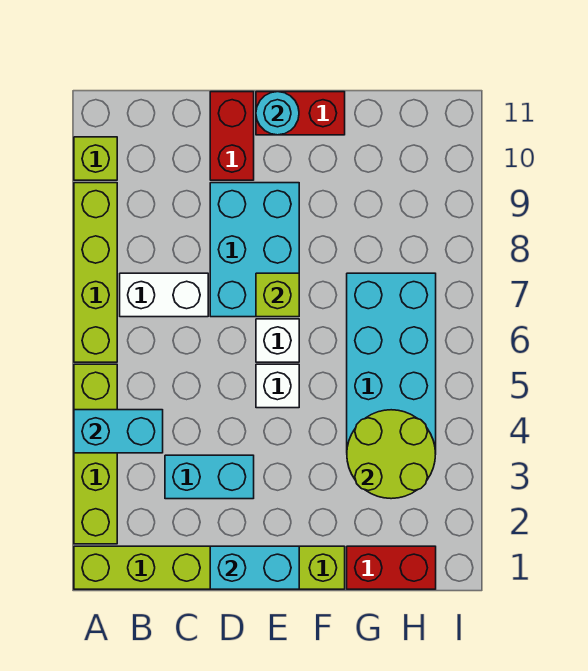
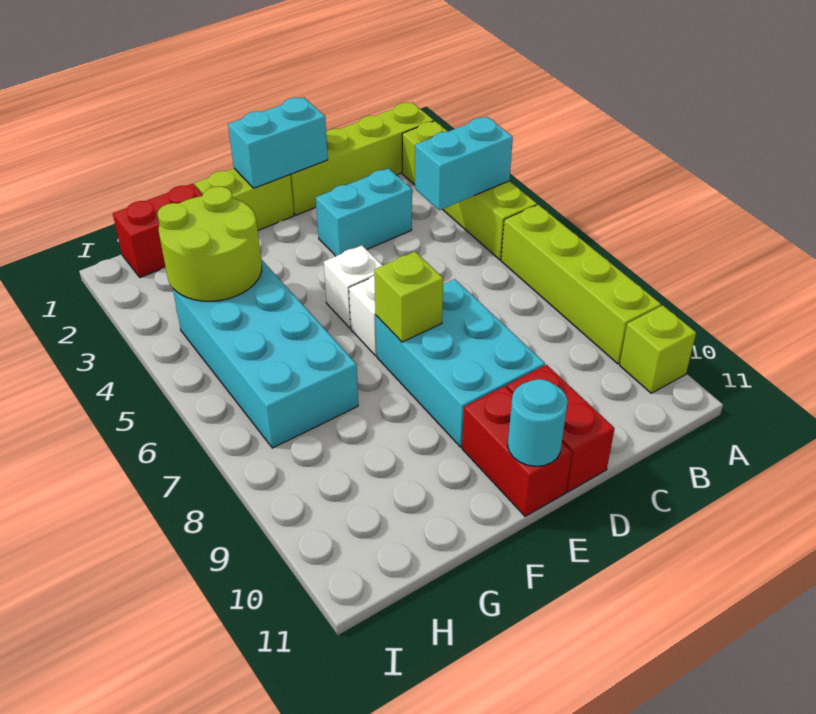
white 1x2 brick [120,273,208,317] -> none
red 1x2 brick [256,92,345,135] -> red 1x2 brick turned to [462,386,572,516]

